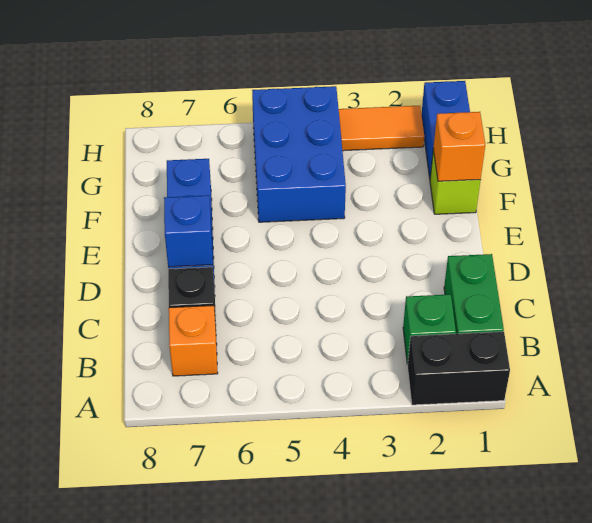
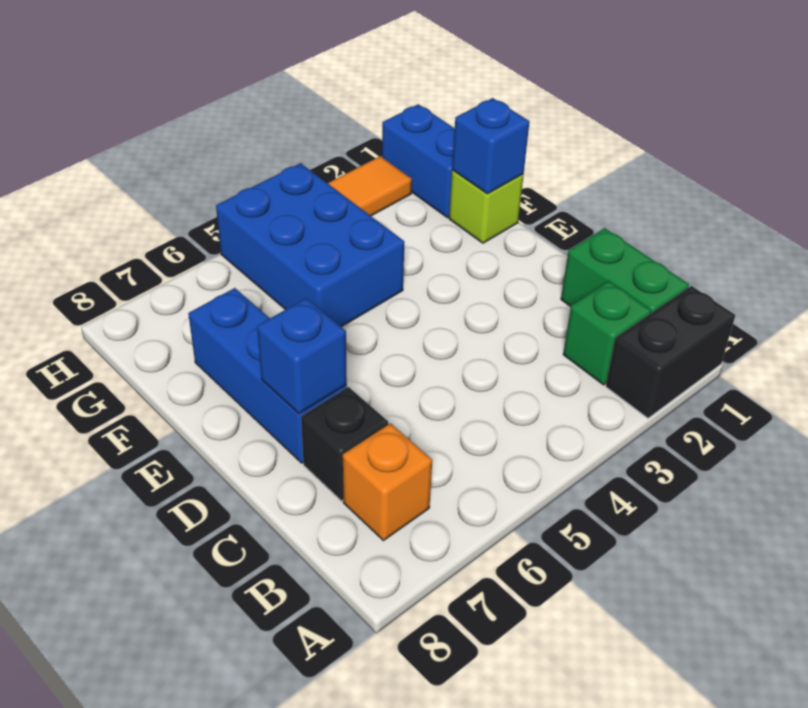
orange 1x1 brick [433,112,485,181] -> blue 1x1 brick [452,98,529,194]

